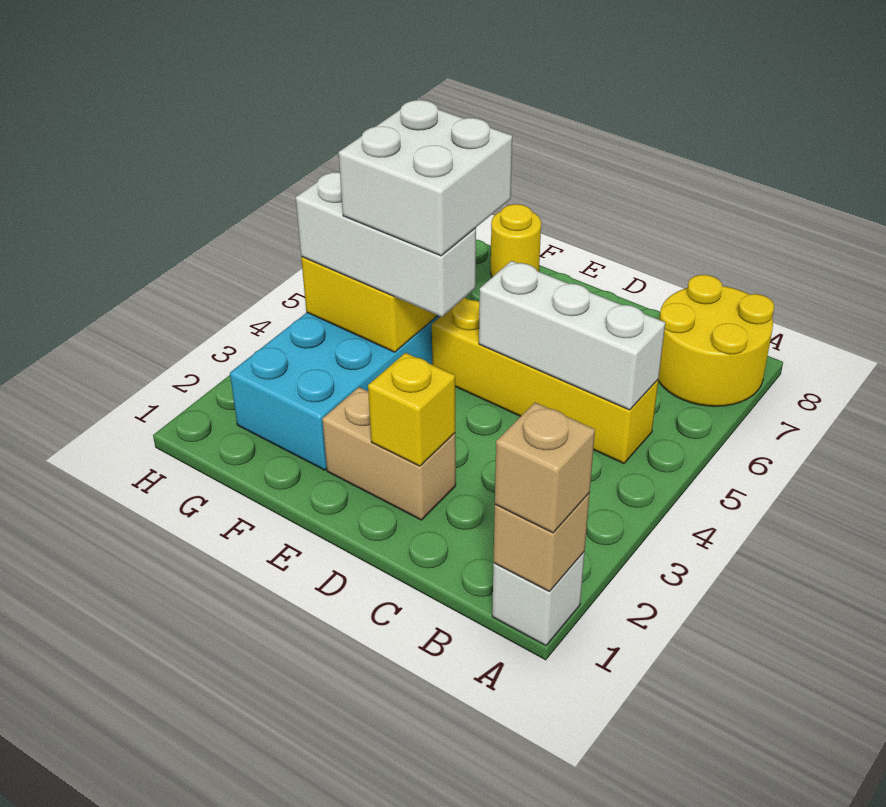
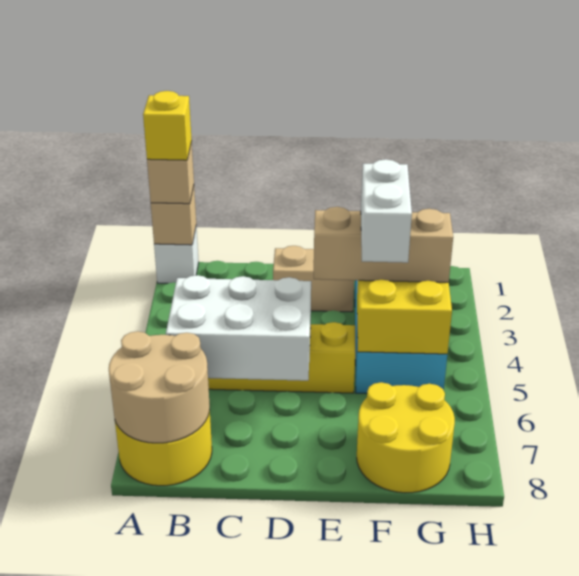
none -> tan 2x2 round brick [109,331,210,443]
white 1x3 brick [479,261,665,410] -> white 2x3 brick [166,275,311,381]
yellow 1x1 brick [368,353,455,466] -> yellow 1x1 brick moved to [143,91,192,160]
white 1x3 brick [296,172,476,317] -> tan 1x3 brick [314,207,453,282]
white 2x2 brick [339,100,512,256] -> white 1x2 brick [361,159,412,263]
yellow 1x1 round brick [491,204,541,277] -> yellow 2x2 round brick [357,382,455,493]

